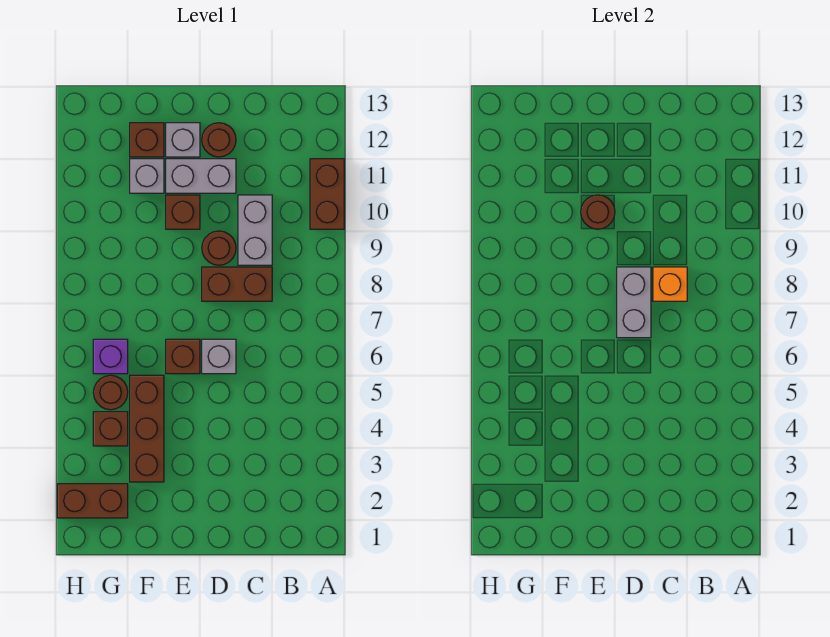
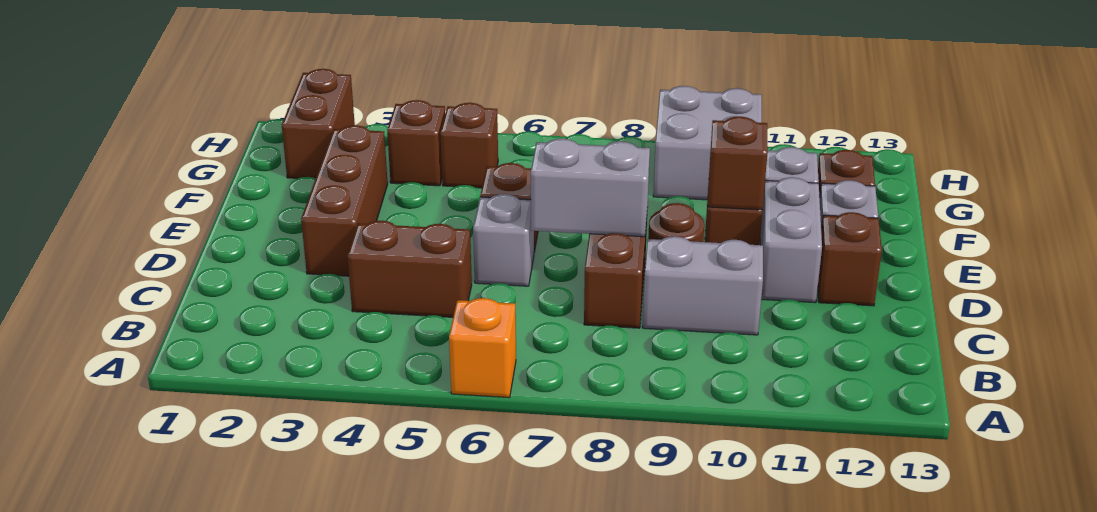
brown 1x2 brick [310,159,344,229] -> brown 1x2 brick moved to [348,221,472,317]
orange 1x1 brick [653,267,687,301] -> orange 1x1 brick moved to [449,298,516,398]
brown 1x1 round brick [202,123,236,157] -> brown 1x1 brick [818,212,882,306]
brown 1x1 round brick [581,195,615,229] -> brown 1x1 brick [708,117,768,210]
brown 1x3 brick [130,375,164,482] -> brown 1x3 brick turned to [301,125,388,276]
brown 1x1 round brick [93,375,128,410] -> brown 1x1 brick [440,103,498,188]
purple 1x1 brick [93,339,128,374] -> none
none -> grey 2x2 brick [653,86,762,200]

